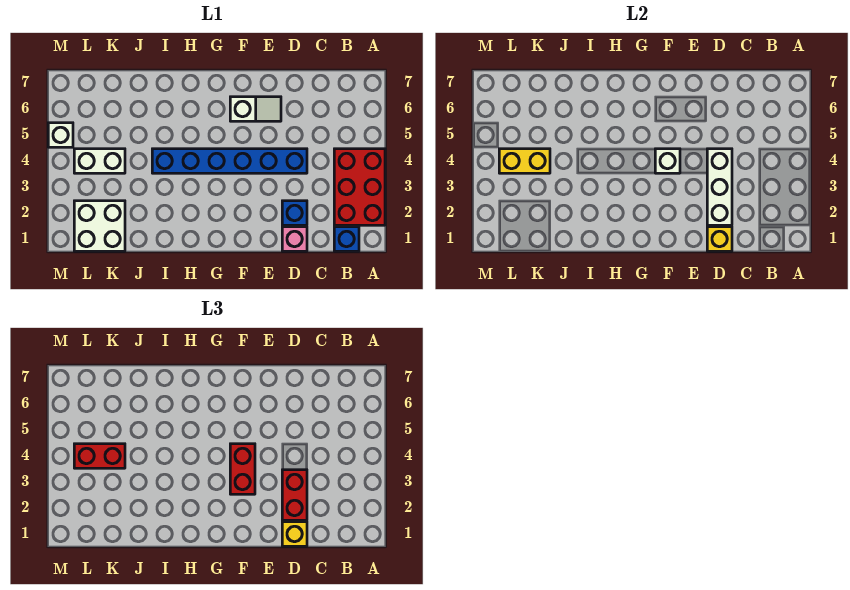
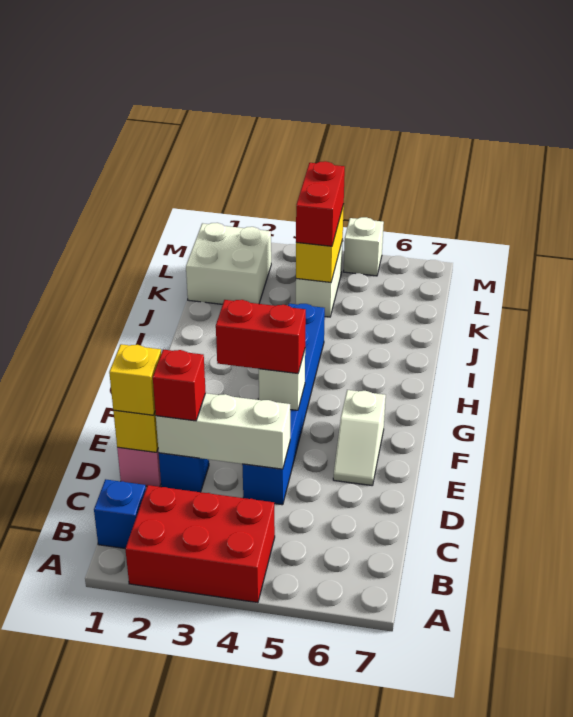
red 1x2 brick [282,470,307,520] -> red 1x1 brick [153,350,206,421]

